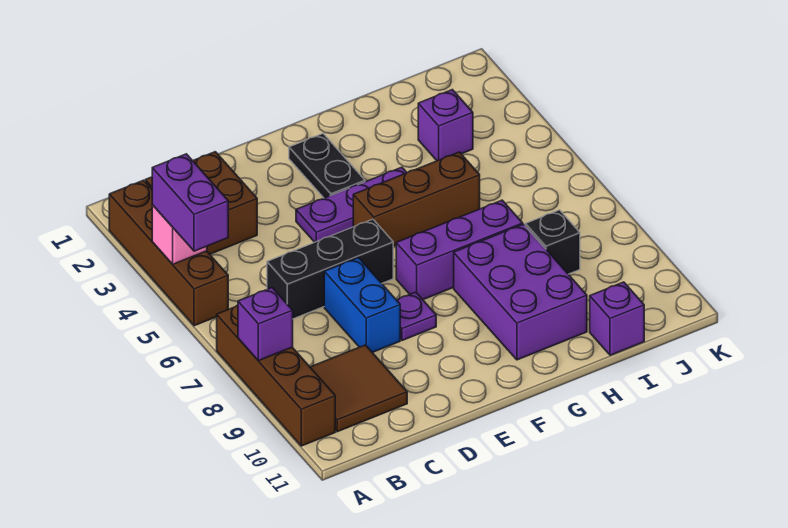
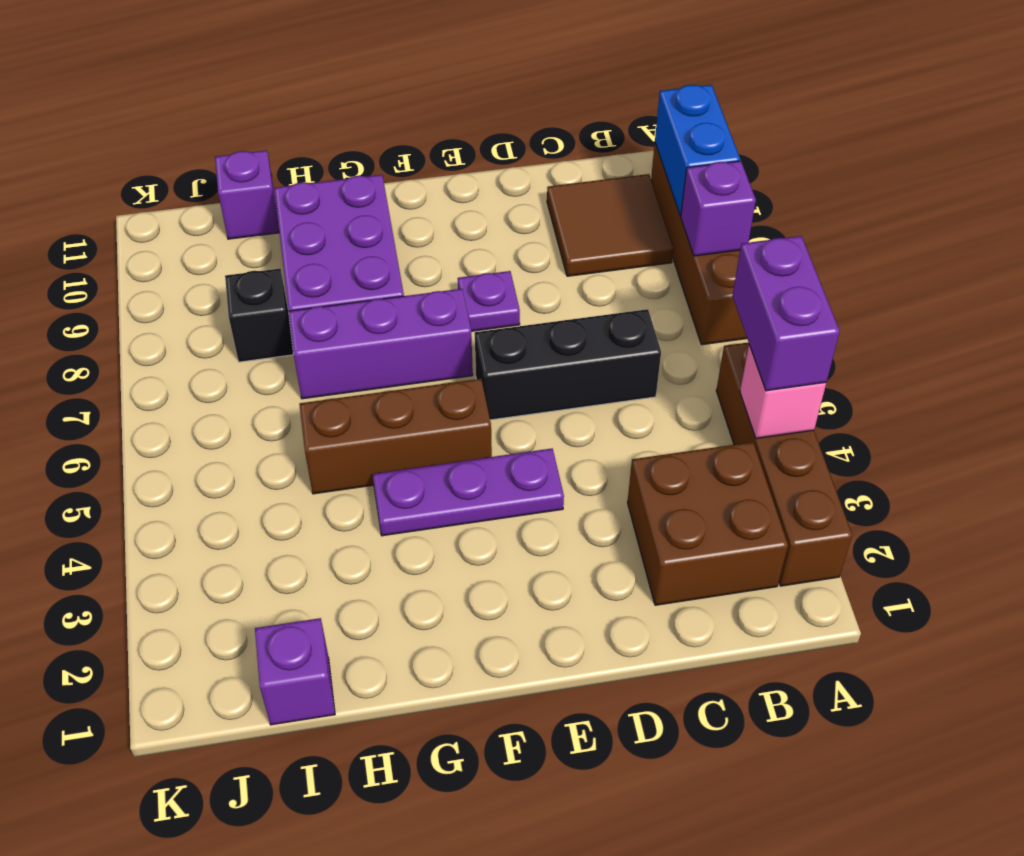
blue 1x2 brick [324,258,400,353] -> blue 1x2 brick moved to [655,85,740,215]
black 1x2 plate [289,134,365,198] -> none
purple 1x1 brick [418,90,473,161] -> purple 1x1 brick moved to [255,618,335,725]

